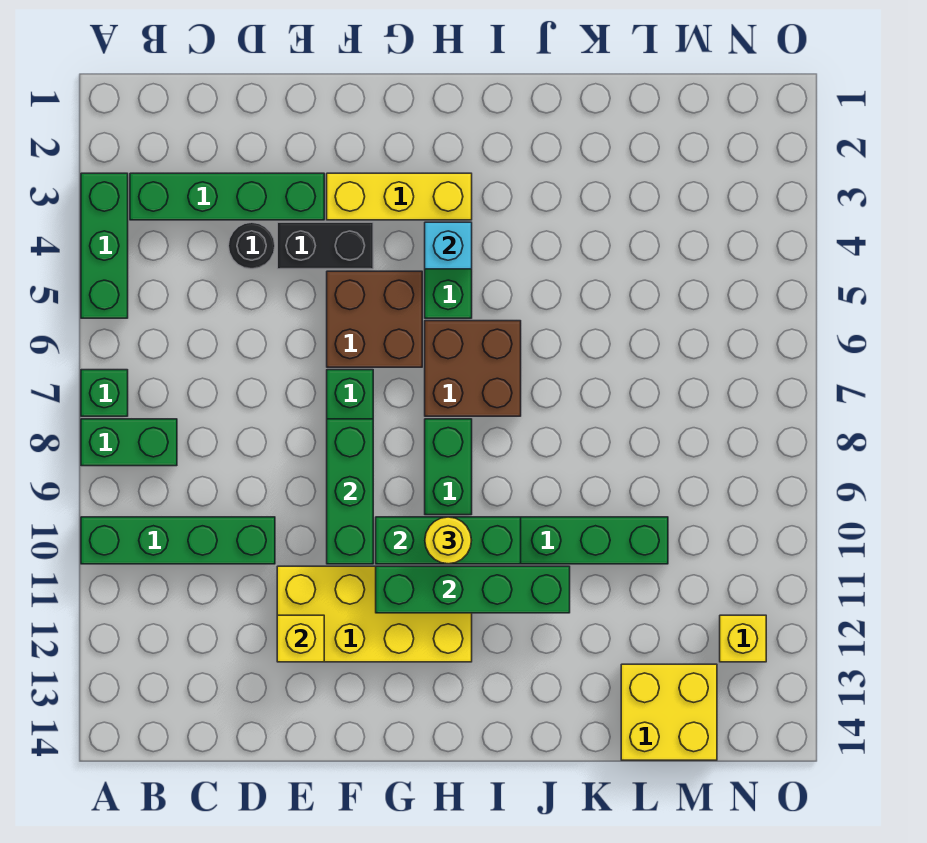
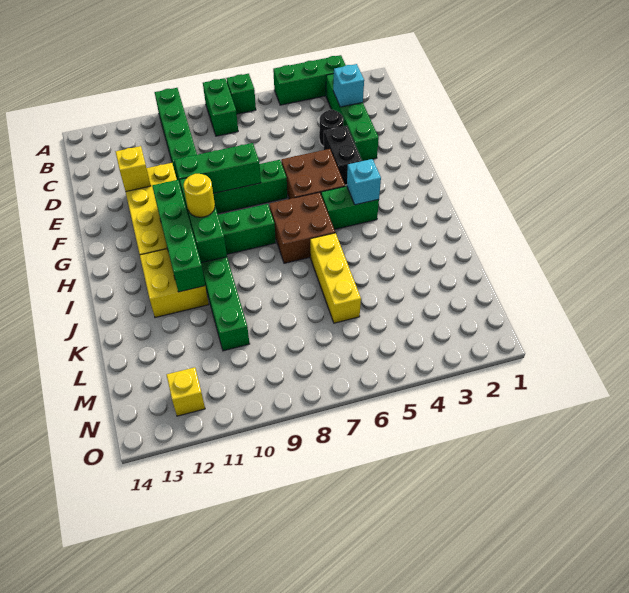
none -> cyan 1x1 brick [333,64,364,107]
yellow 1x3 brick [327,173,472,220] -> yellow 1x3 brick moved to [310,233,361,323]
yellow 2x2 brick [621,664,717,760] -> yellow 2x2 brick moved to [140,249,209,318]

